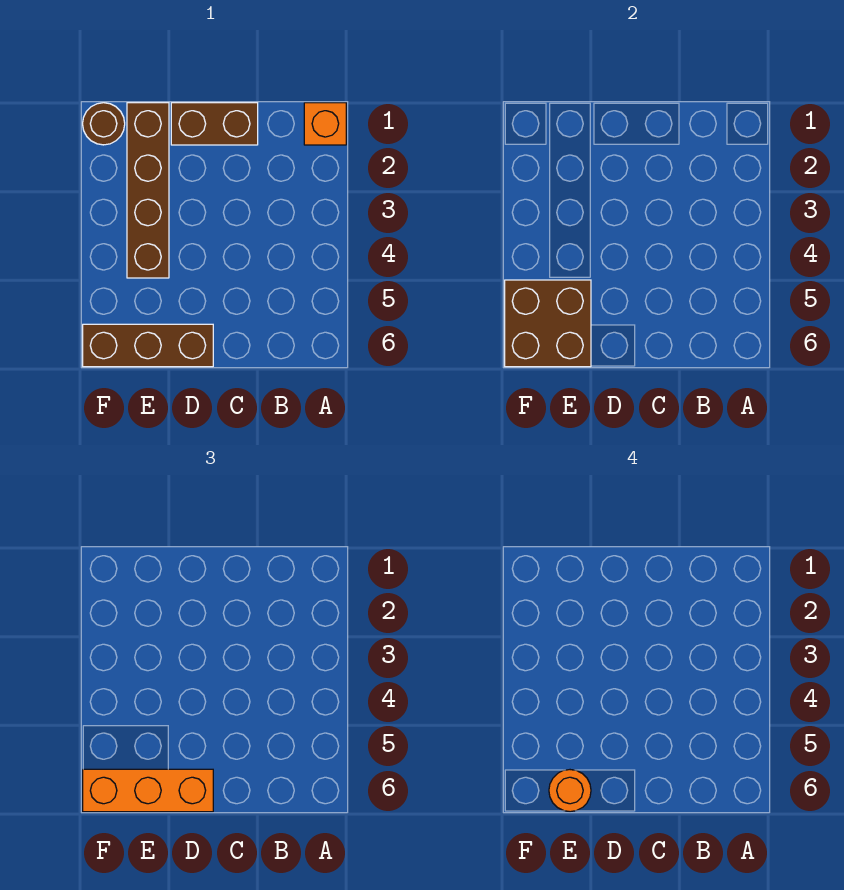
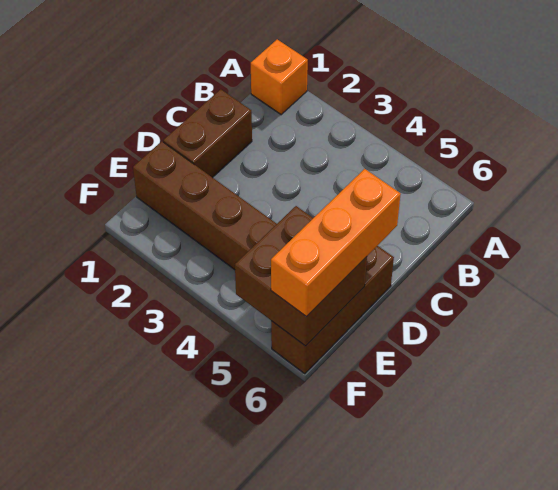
orange 1x1 round brick [549,770,591,812] -> none
brown 1x1 round brick [83,103,125,145] -> none

